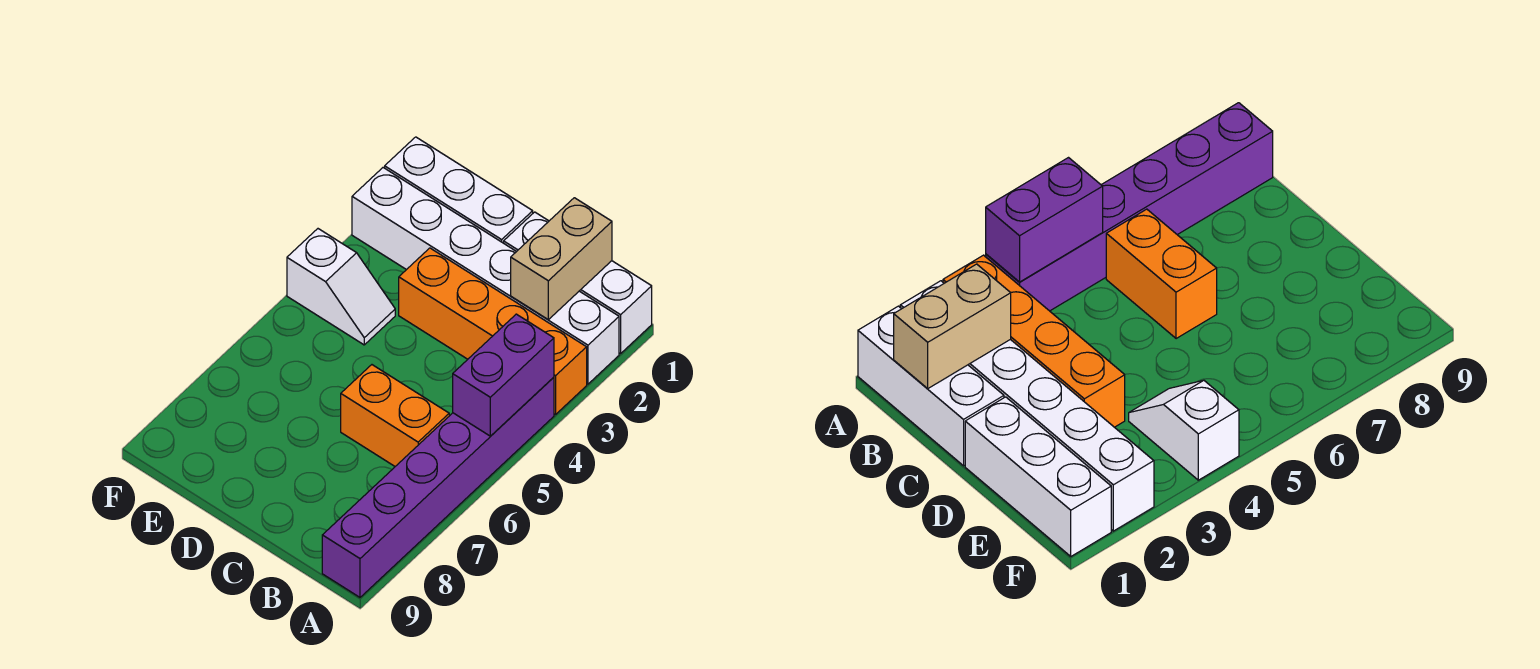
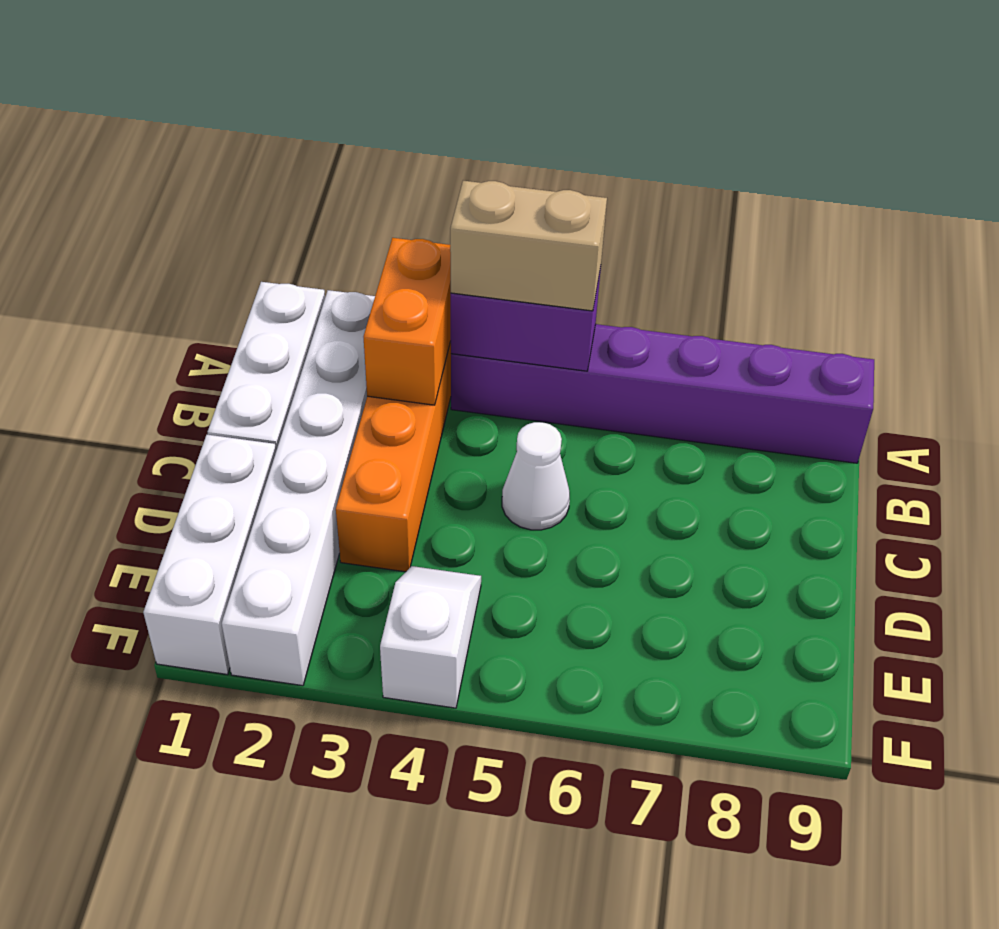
tan 1x2 brick [511,198,612,320] -> tan 1x2 brick moved to [450,181,607,311]
orange 1x2 brick [341,365,449,466] -> orange 1x2 brick moved to [364,238,451,405]
none -> white 1x1 cone [502,422,570,530]

